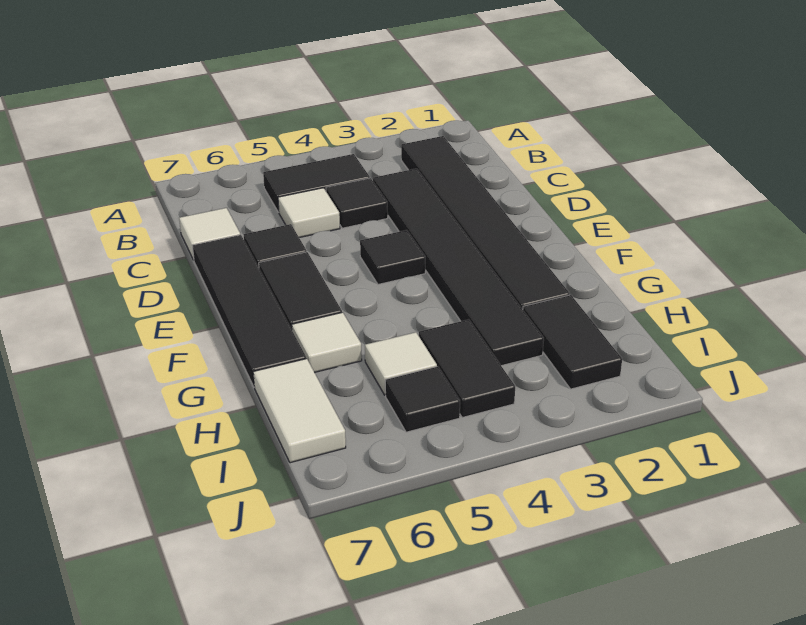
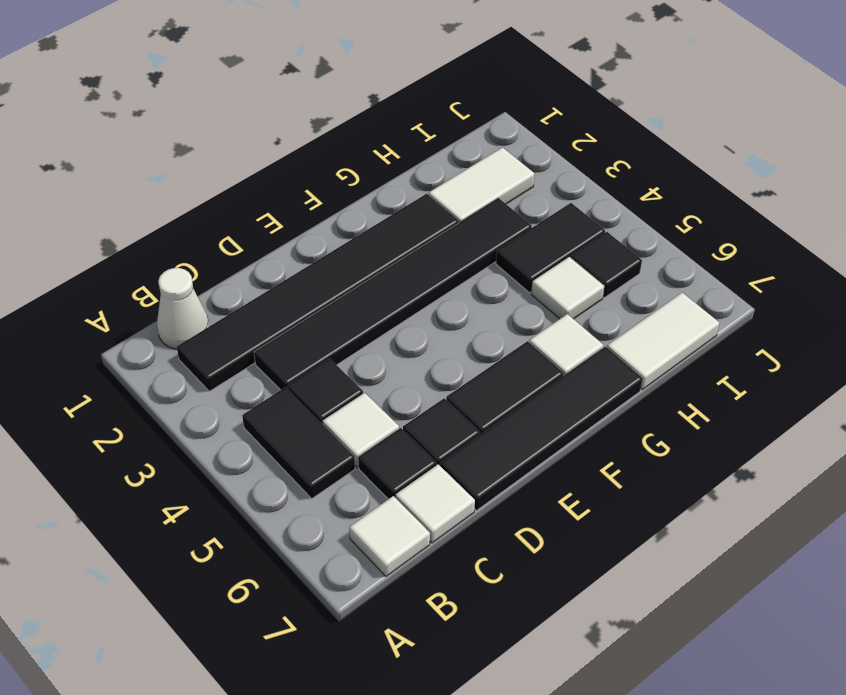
none -> white 1x1 cone [157,268,209,349]
none -> white 1x1 tile [349,496,430,576]
black 1x1 tile [360,230,425,284] -> black 1x1 tile moved to [358,428,436,499]
black 1x2 tile [523,295,622,389] -> white 1x2 tile [429,147,535,223]

